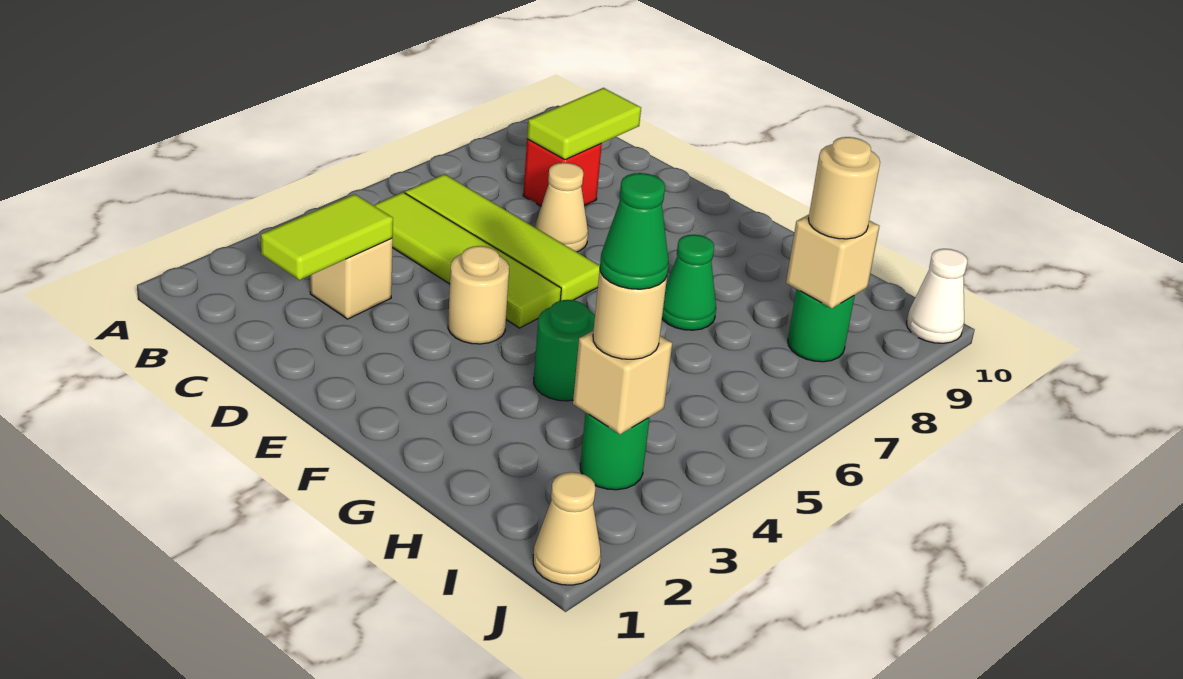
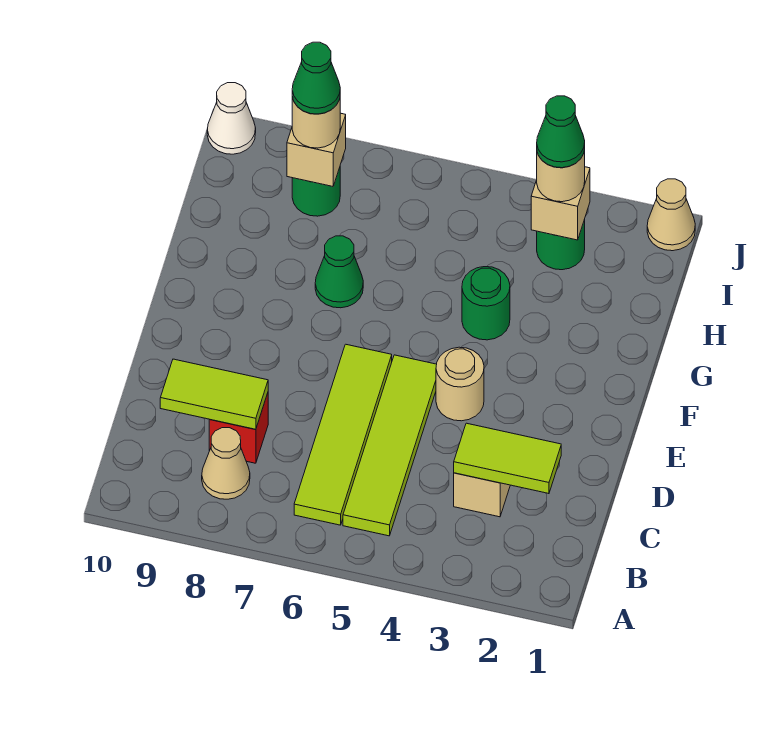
tan 1x1 cone [535,163,588,252] -> tan 1x1 cone moved to [202,428,250,499]
none -> green 1x1 cone [292,42,340,114]

